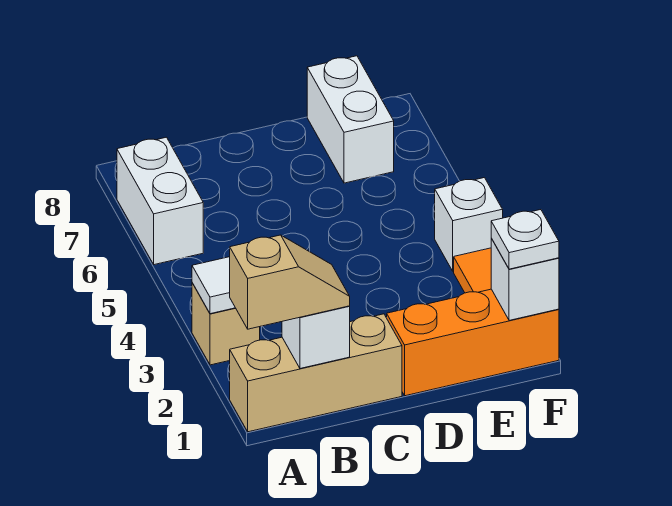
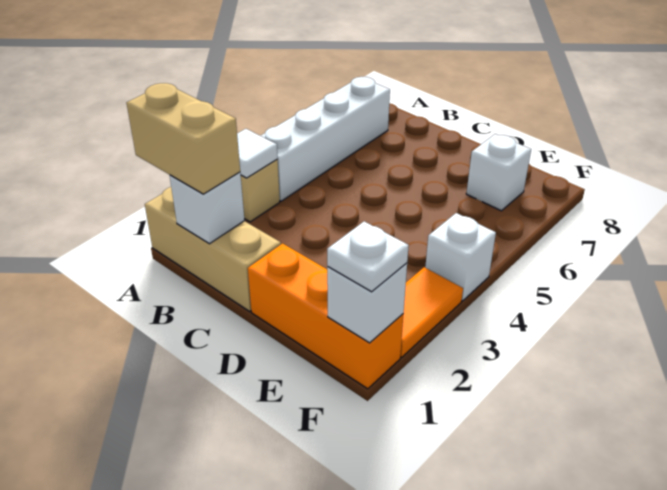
tan 1x2 slope [230,235,350,329] -> tan 1x2 brick [127,83,240,194]
white 1x2 brick [117,137,203,265] -> white 1x4 brick [261,77,390,201]
white 1x2 brick [307,56,394,183] -> white 1x1 brick [466,134,531,211]

